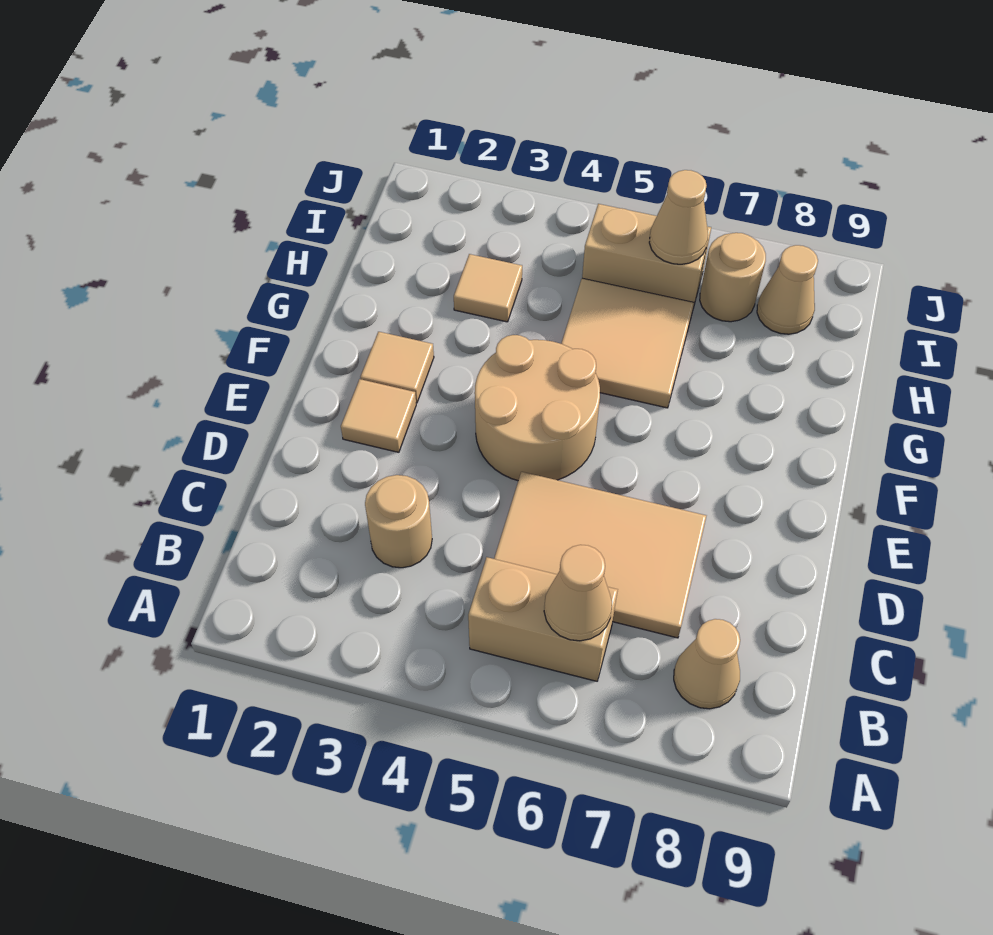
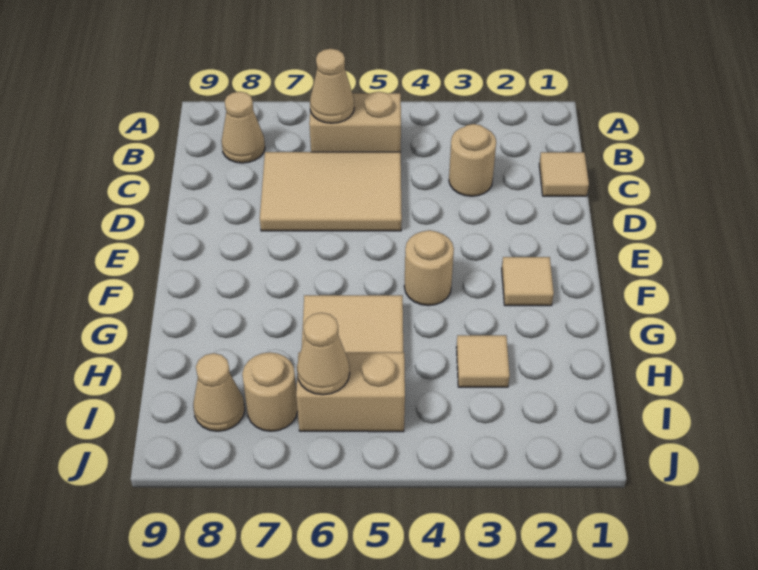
tan 1x1 tile [341,379,416,452] -> tan 1x1 tile moved to [539,152,589,196]
tan 2x2 round brick [475,335,600,481] -> tan 1x1 round brick [404,230,454,306]

